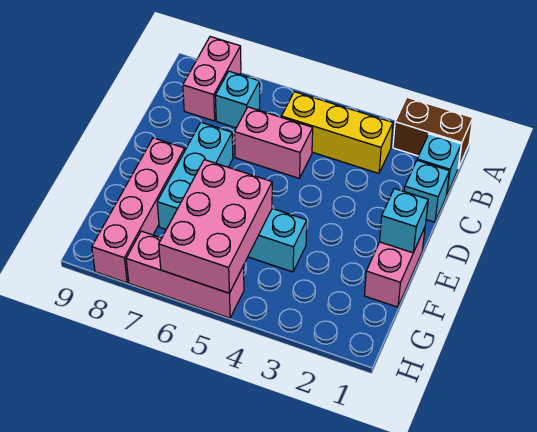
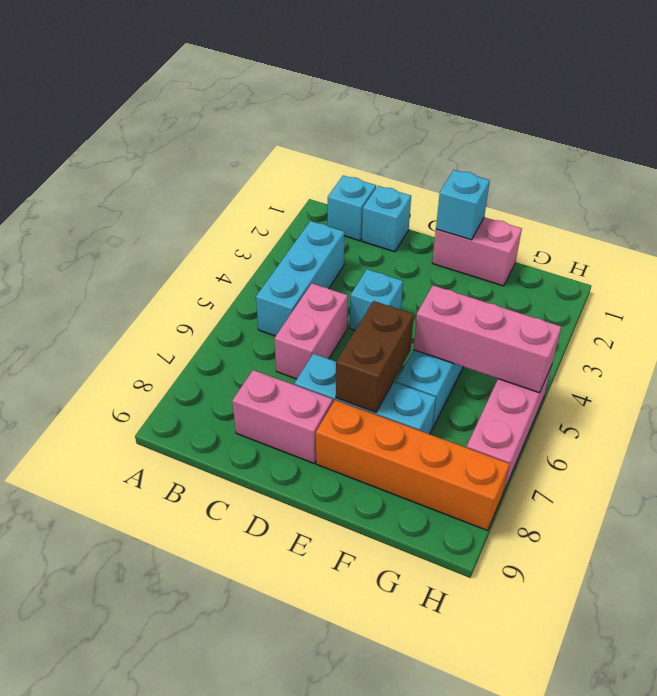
brown 1x2 brick [393,97,473,168] -> brown 1x2 brick moved to [336,301,414,412]
pink 1x2 brick [183,37,241,121] -> pink 1x2 brick moved to [232,370,333,463]
yellow 1x3 brick [282,92,393,173] -> cyan 1x3 brick [256,221,344,336]
cyan 1x1 brick [215,71,260,128] -> cyan 1x1 brick moved to [350,269,403,330]
pink 1x4 brick [92,138,185,283] -> orange 1x4 brick [316,400,510,531]
pink 2x3 brick [159,160,272,293] -> pink 1x3 brick [413,285,562,393]

